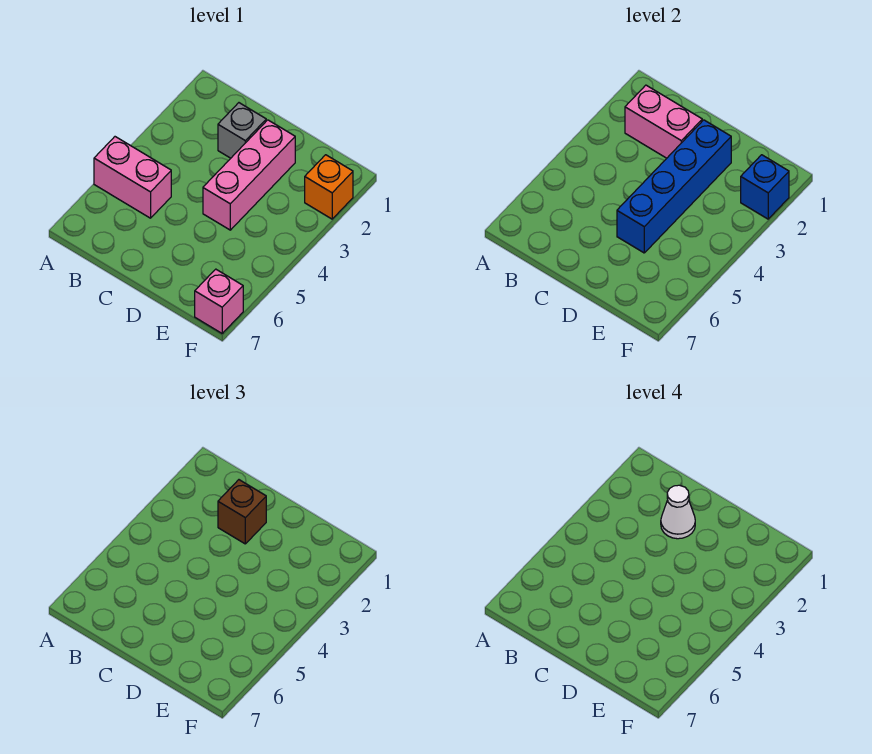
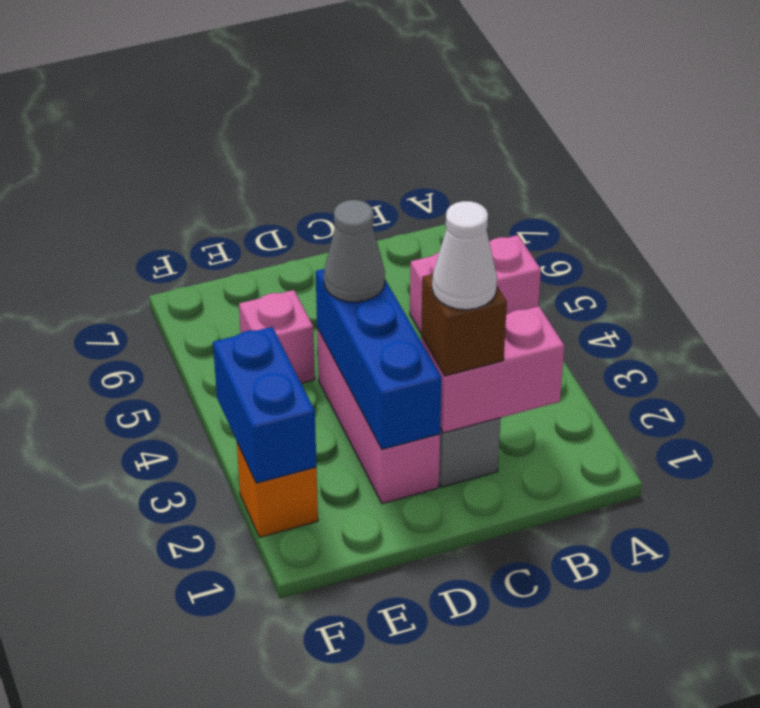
blue 1x4 brick [617,120,731,253] -> blue 1x3 brick [316,269,442,449]
none -> grey 1x1 cone [324,200,385,302]
blue 1x1 brick [741,155,789,219] -> blue 1x2 brick [213,327,316,483]
pink 1x1 brick [195,269,243,333] -> pink 1x1 brick moved to [239,290,315,383]

